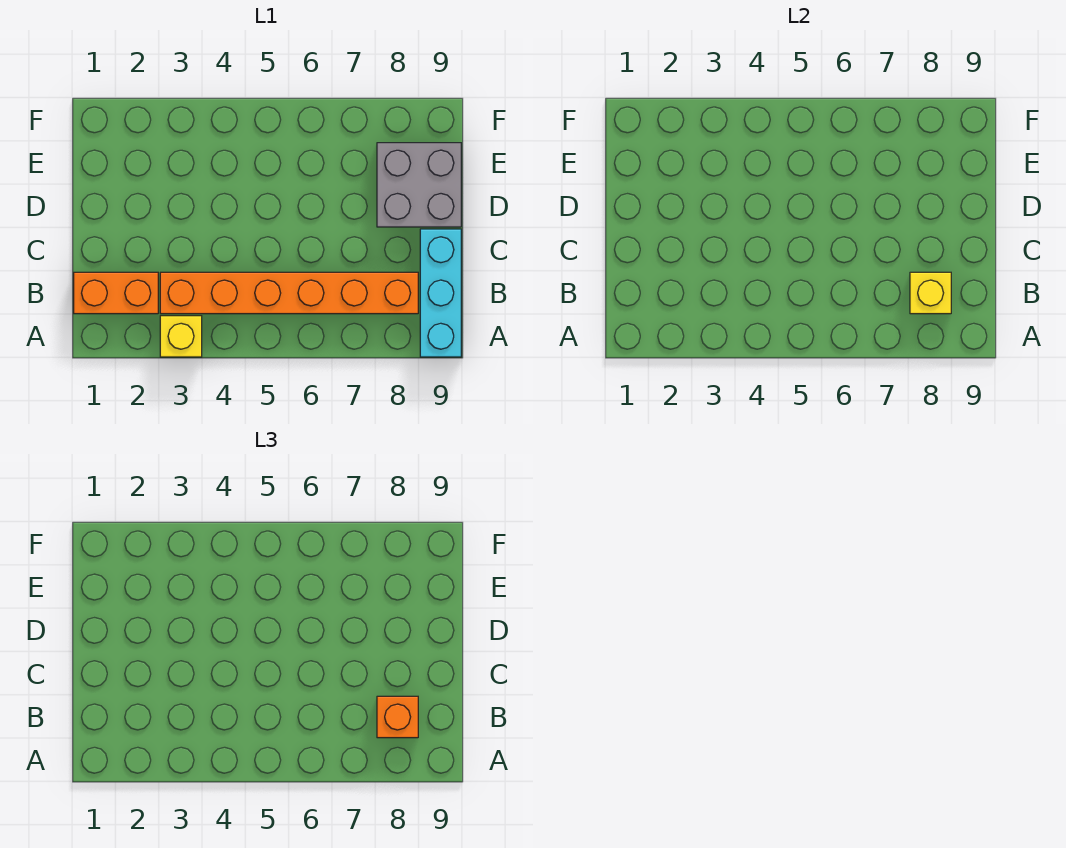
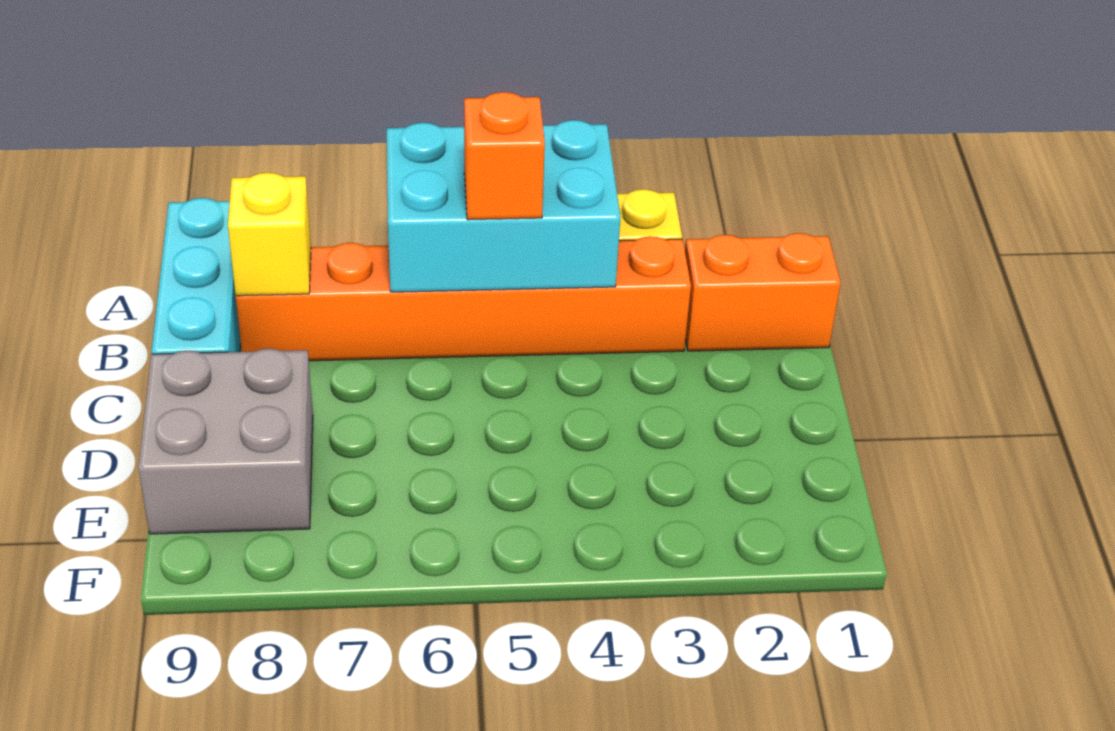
none -> cyan 2x3 brick [387,120,620,292]
orange 1x1 brick [377,696,418,738] -> orange 1x1 brick moved to [464,92,545,220]

